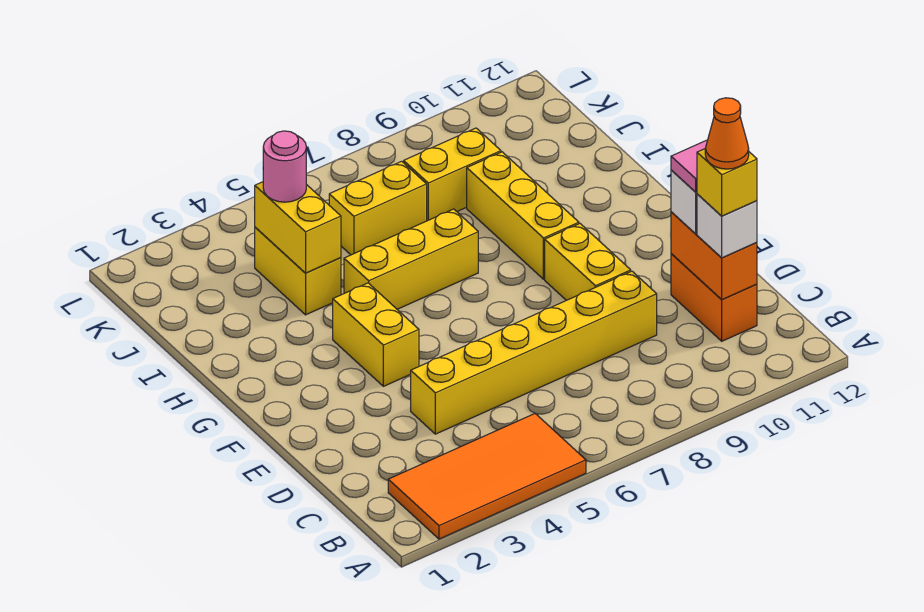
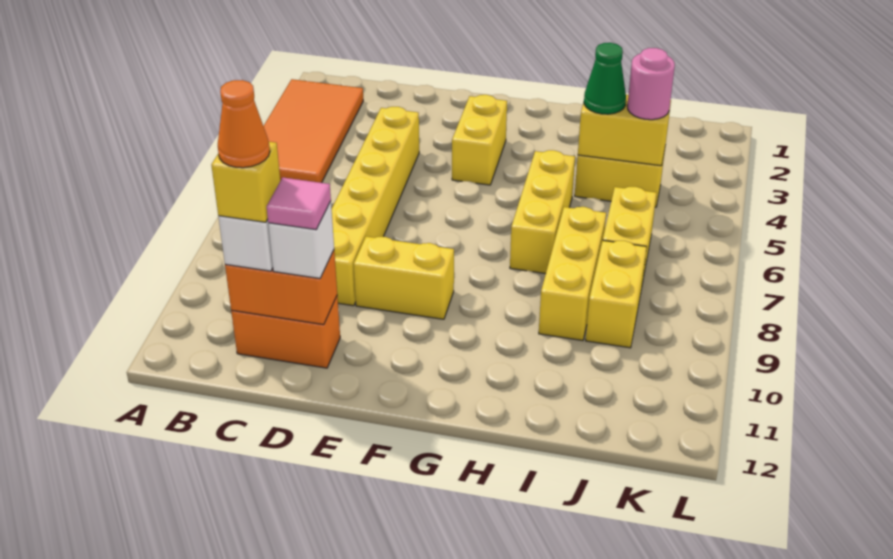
yellow 1x2 brick [333,283,419,386] -> yellow 1x2 brick turned to [452,95,507,185]
yellow 1x3 brick [467,152,579,279] -> yellow 1x3 brick turned to [539,207,606,341]
none -> green 1x1 cone [584,43,626,114]

